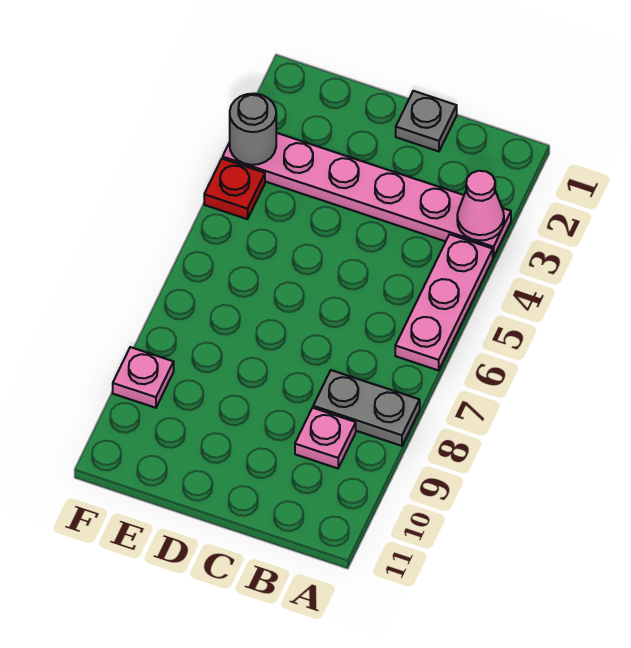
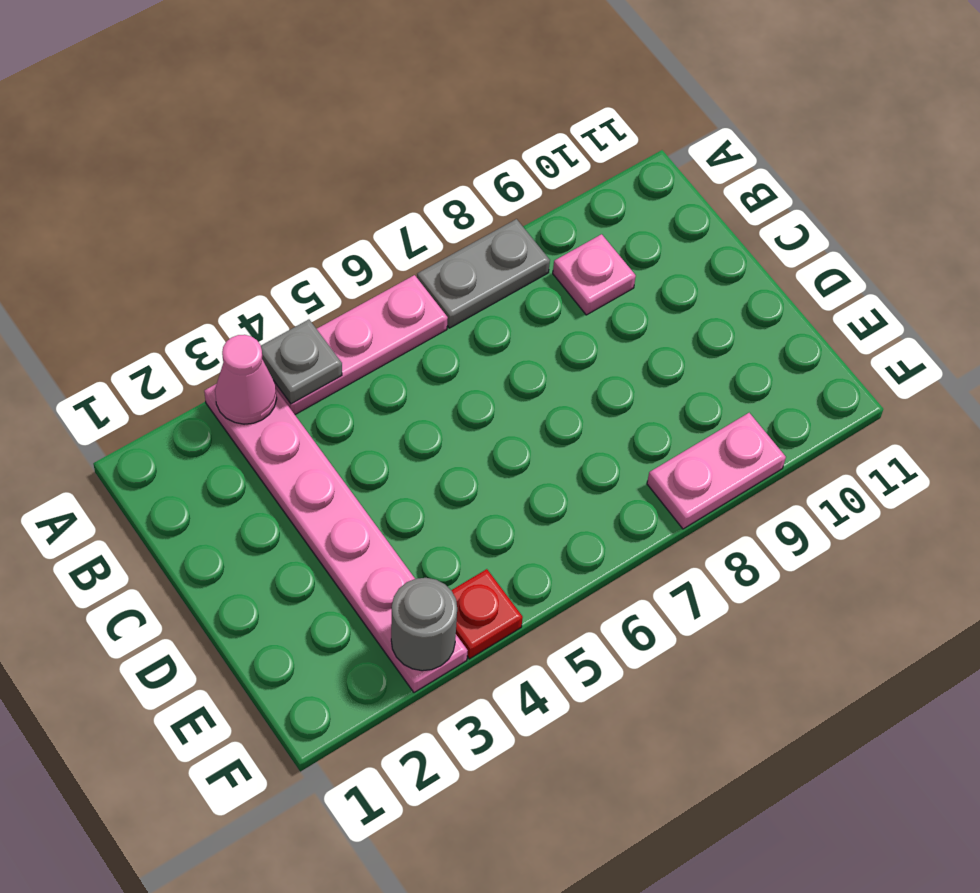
grey 1x2 plate [313,370,420,446] -> grey 1x2 plate turned to [417,219,550,328]
grey 1x1 plate [396,91,457,151] -> grey 1x1 plate moved to [261,320,342,404]
pink 1x1 plate [113,347,174,408] -> pink 1x2 plate [647,413,786,529]

